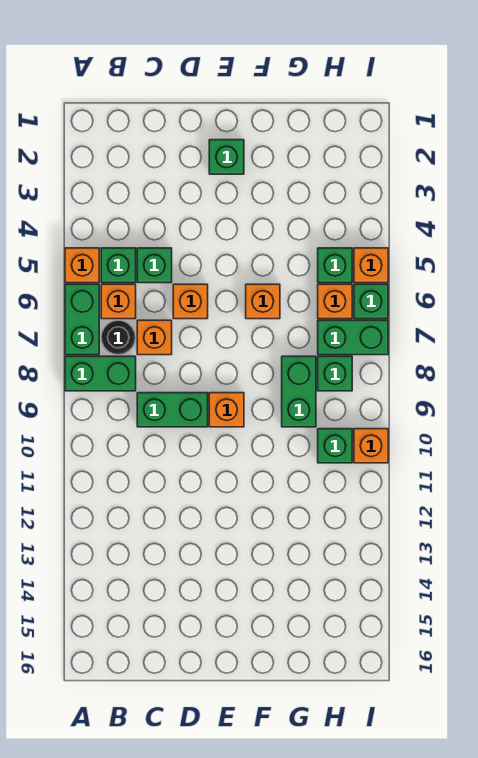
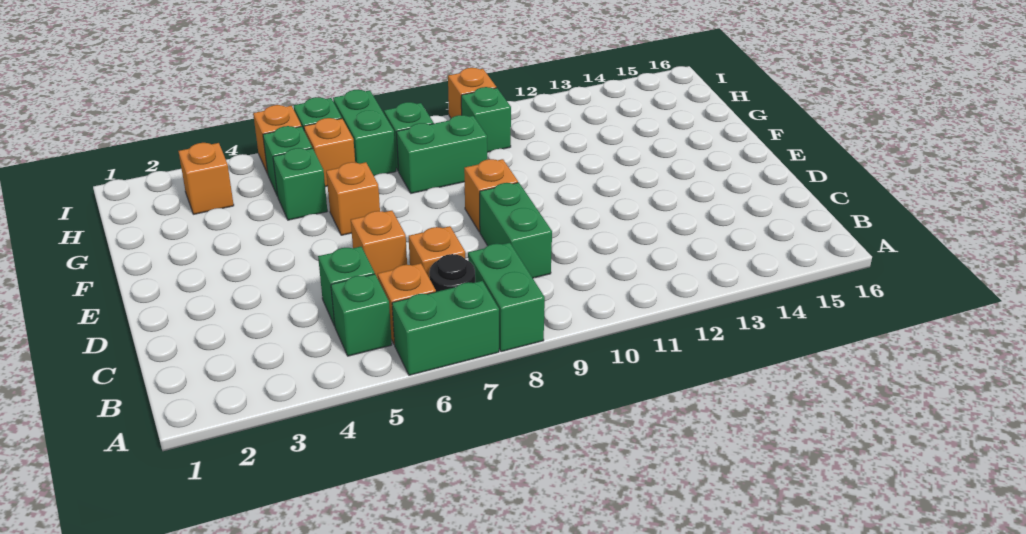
orange 1x1 brick [65,248,99,283] -> orange 1x1 brick moved to [178,143,234,214]
green 1x1 brick [209,140,244,174] -> green 1x1 brick moved to [273,148,327,220]

